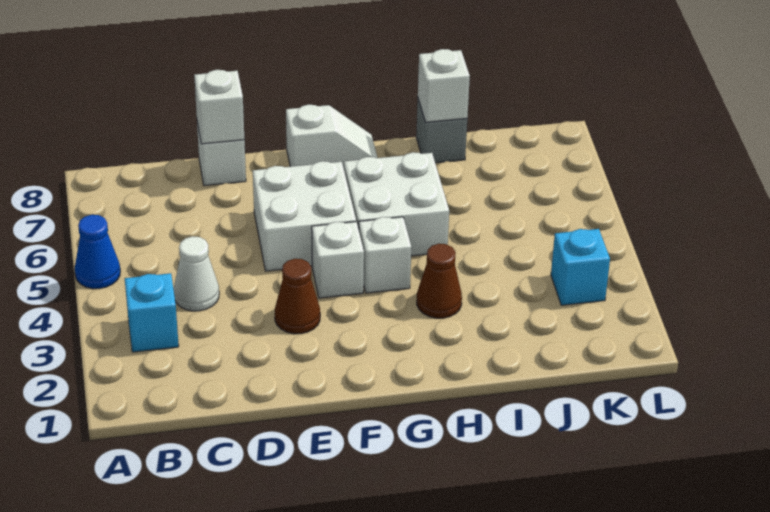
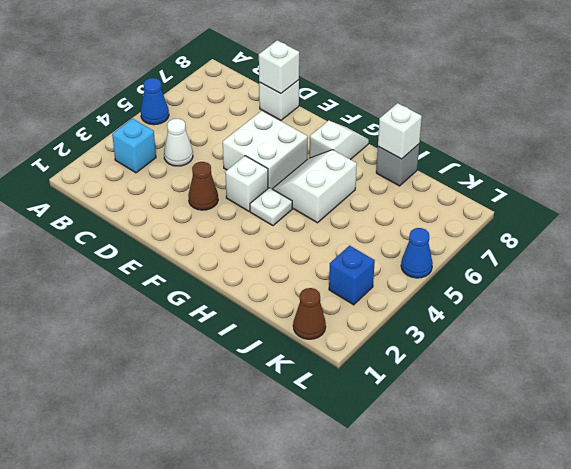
white 1x2 slope [286,105,378,168] -> white 1x2 slope turned to [310,120,369,160]
white 1x1 brick [359,217,411,293] -> white 1x1 plate [250,188,292,226]
white 2x2 brick [344,152,449,256] -> white 2x2 slope [273,150,357,223]
brown 1x1 cone [417,244,462,318] -> brown 1x1 cone moved to [293,288,326,339]
cyan 1x1 brick [551,229,610,305] -> blue 1x1 brick [329,246,375,305]
none -> blue 1x1 cone [401,228,433,278]

